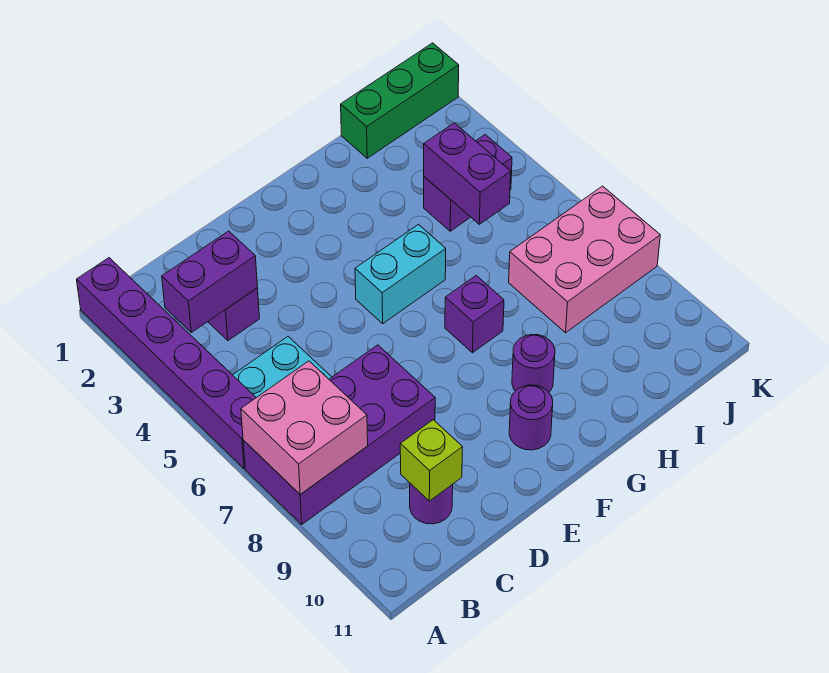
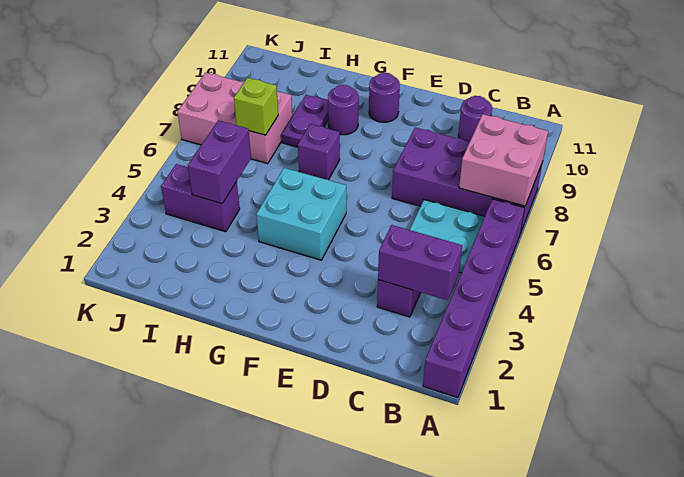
lime 1x1 brick [400,420,463,501] -> lime 1x1 brick moved to [234,78,278,135]
cyan 1x2 brick [355,225,446,323] -> cyan 2x2 brick [256,168,346,260]
none -> purple 1x2 plate [282,95,328,147]
green 1x3 brick [341,43,459,158] -> none

